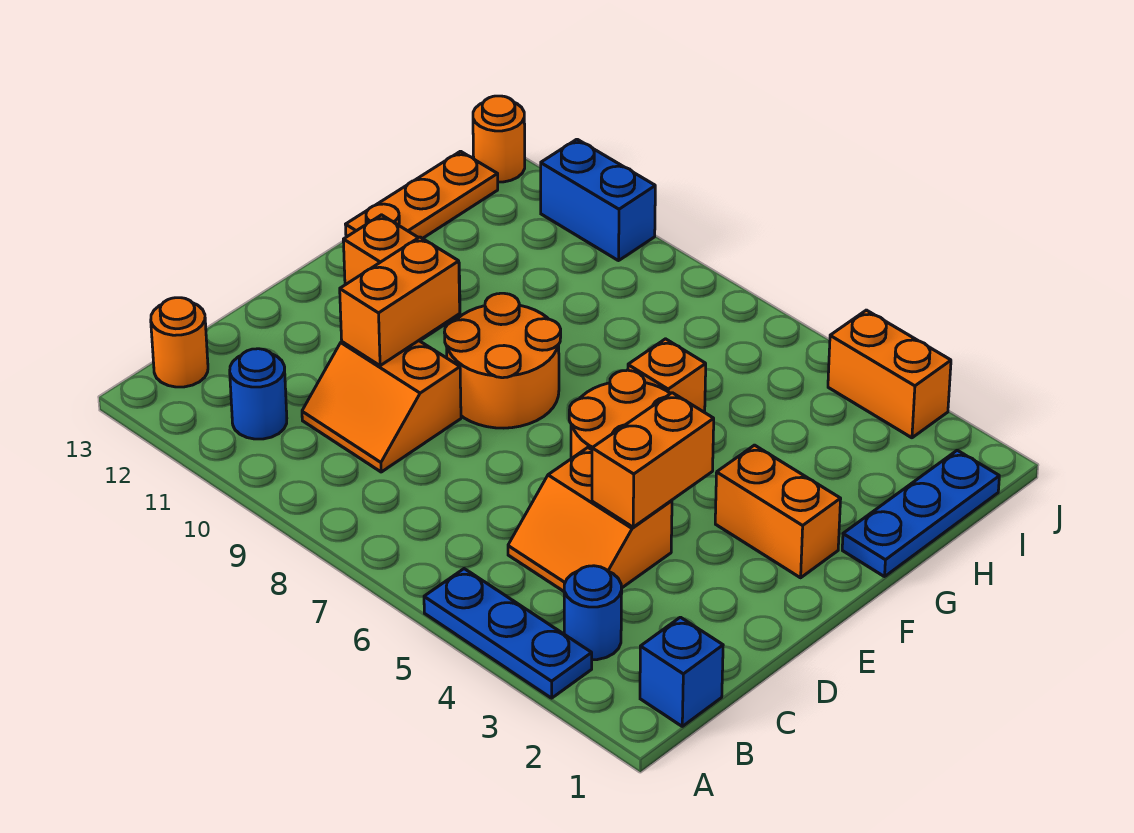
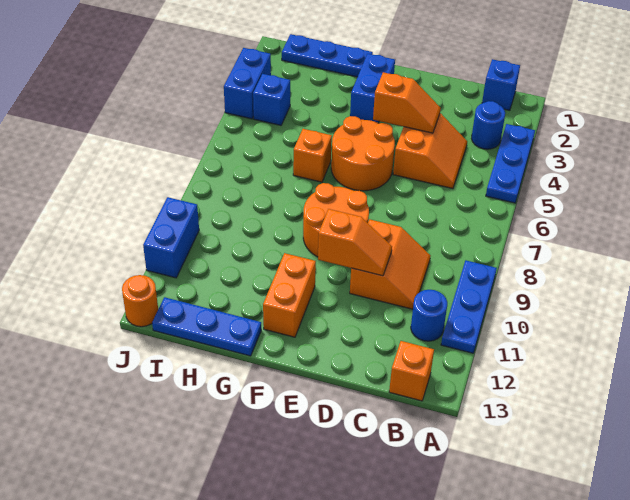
none -> blue 1x3 plate [441,261,497,353]
orange 1x1 round brick [151,298,208,387] -> orange 1x1 brick [389,341,434,401]
orange 1x2 brick [592,393,714,527] -> orange 1x2 slope [373,72,441,133]
orange 1x2 brick [340,237,460,366] -> orange 1x2 slope [318,209,392,276]
orange 1x2 brick [715,445,841,578] -> blue 1x2 brick [350,54,395,123]
orange 1x3 plate [345,151,498,239] -> blue 1x3 plate [152,297,261,356]
none -> blue 1x1 brick [253,74,290,125]
orange 1x2 brick [828,310,951,438] -> blue 1x2 brick [224,48,271,119]

